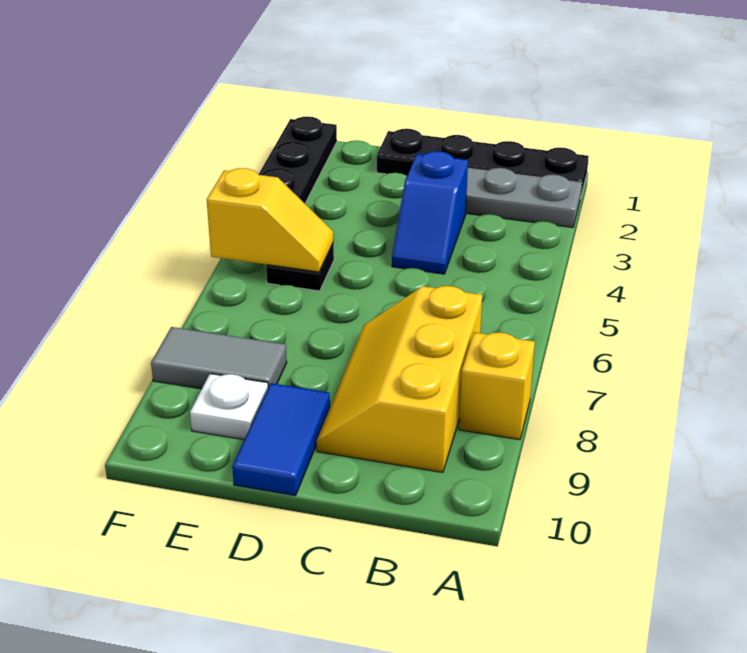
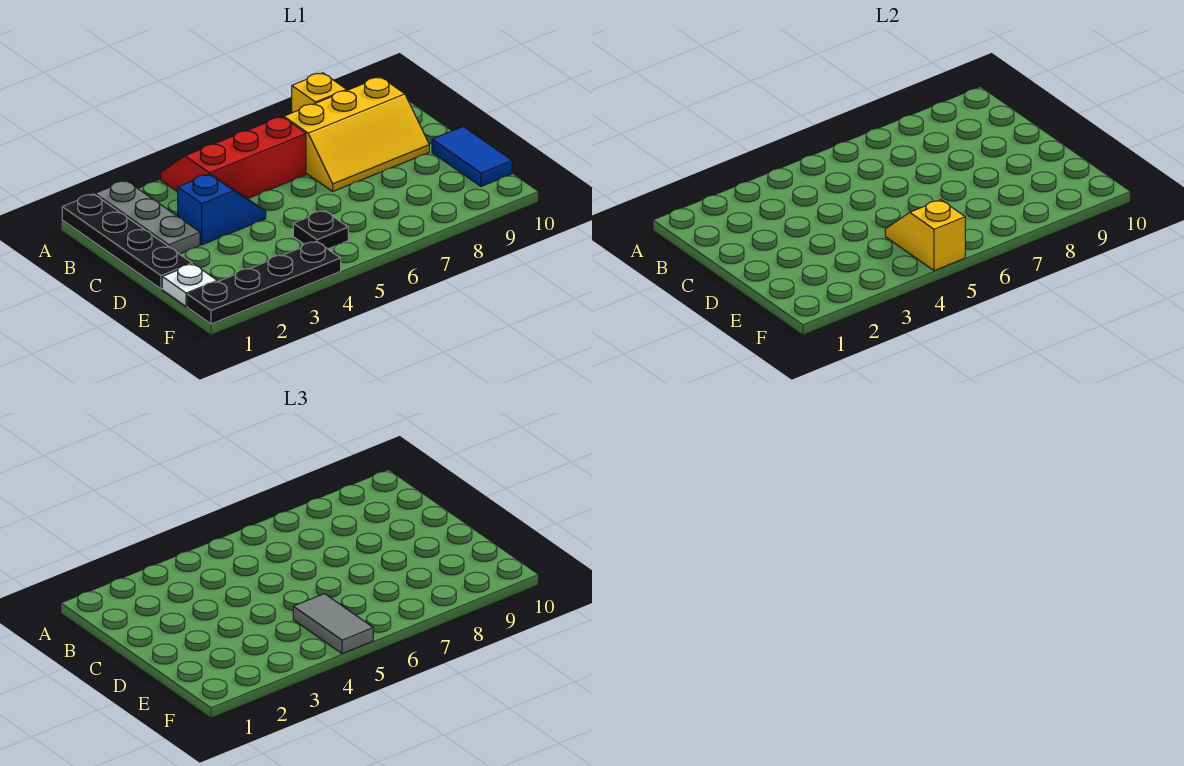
none -> red 2x3 slope [161,117,306,199]
blue 1x2 tile [232,383,330,496] -> blue 1x2 tile turned to [432,127,512,186]
grey 1x2 tile [151,327,287,389] -> grey 1x2 tile moved to [293,594,373,654]
white 1x1 plate [190,374,268,440] -> white 1x1 plate moved to [162,264,217,307]

